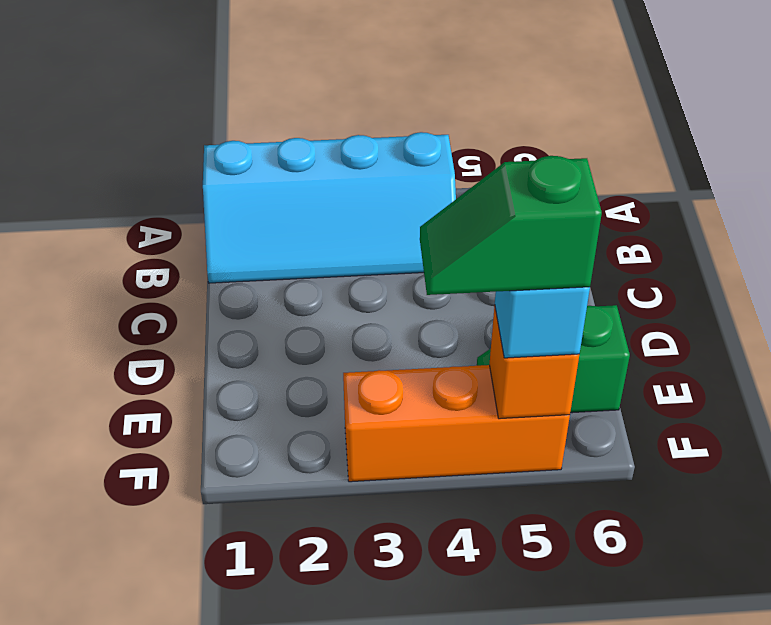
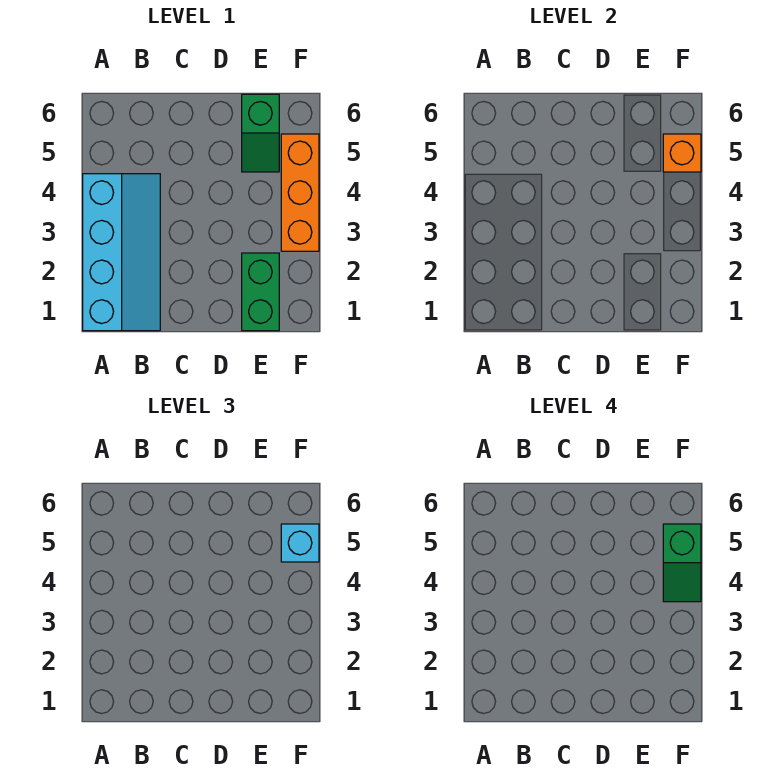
none -> green 1x2 brick [242,253,279,331]

